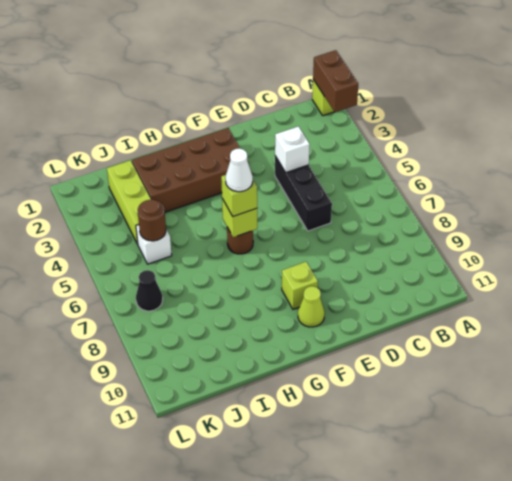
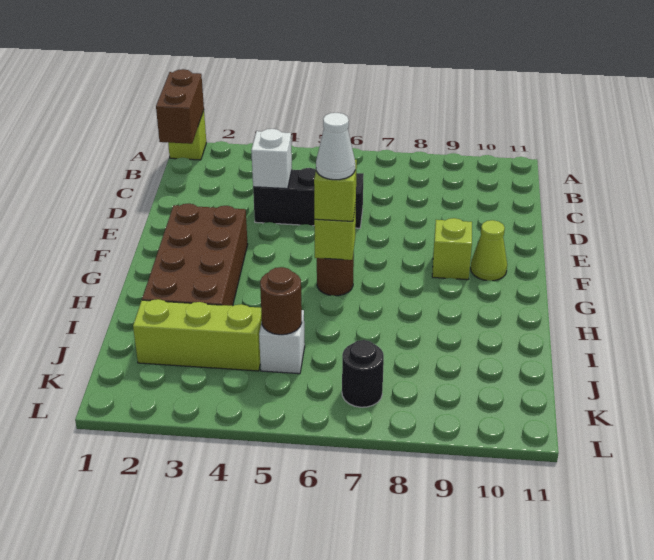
brown 1x2 brick [313,50,358,112] -> brown 1x2 brick turned to [156,69,204,144]
black 1x1 cone [136,270,163,311] -> black 1x1 round brick [342,340,384,407]

